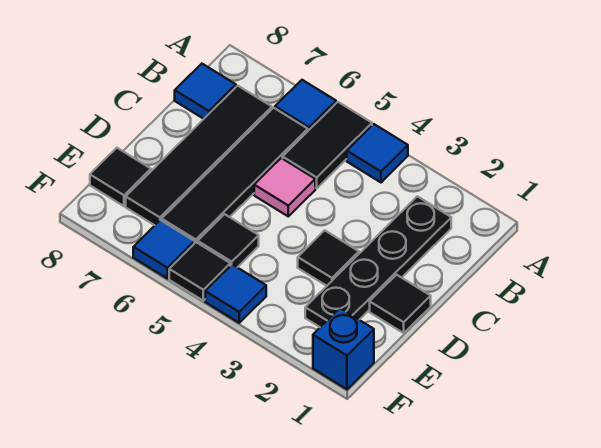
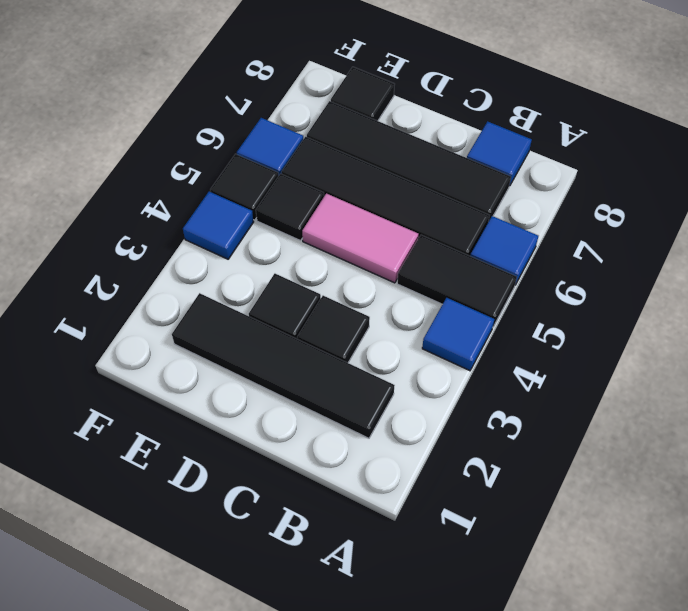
black 1x4 plate [305,196,451,327] -> black 1x4 tile [172,293,395,438]
pink 1x1 tile [254,158,315,216] -> pink 1x2 tile [302,194,418,283]
black 1x1 tile [370,275,431,333] -> black 1x1 tile moved to [297,296,370,363]
blue 1x1 brick [313,308,374,389] -> none

